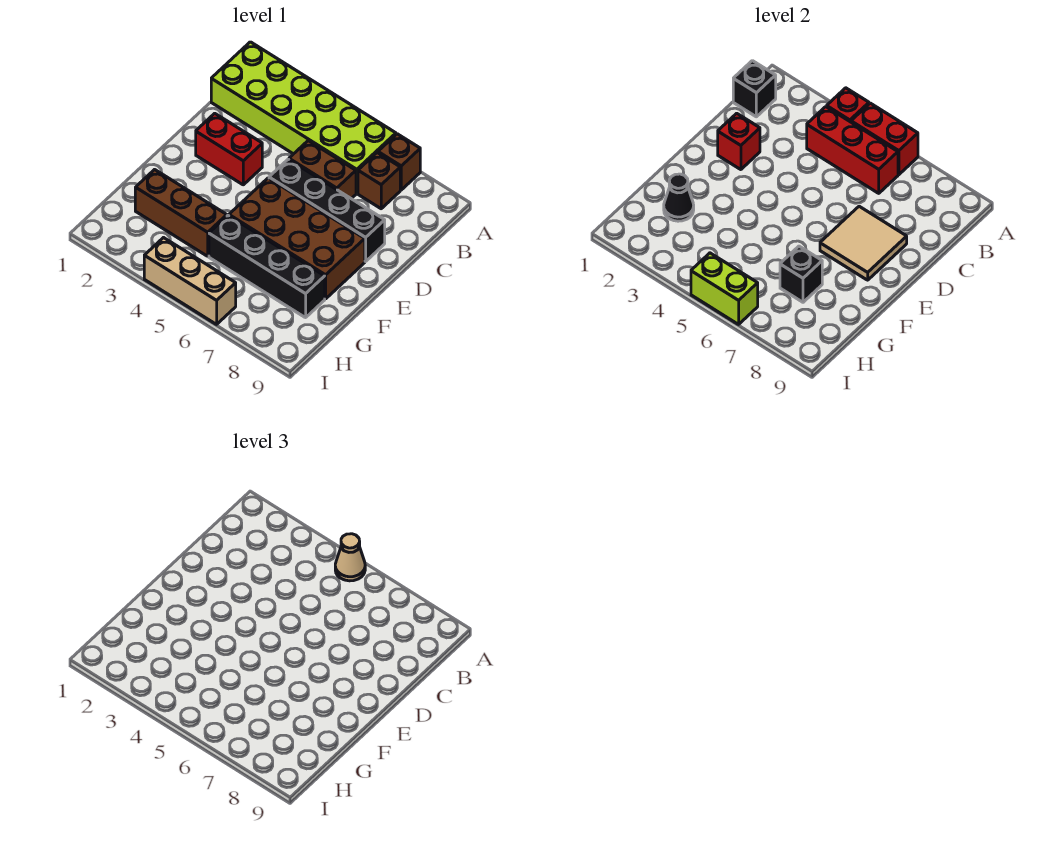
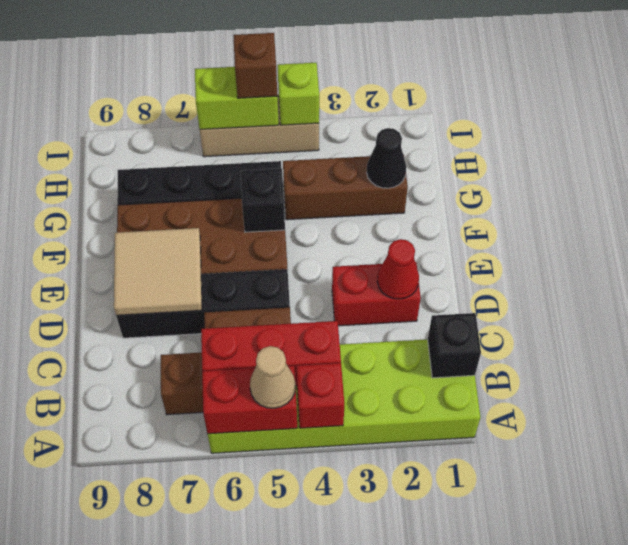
brown 1x1 brick [378,134,420,190] -> brown 1x1 brick moved to [233,33,277,98]
red 1x1 brick [718,113,760,170] -> red 1x1 cone [377,239,419,299]
black 1x1 brick [780,246,822,302] -> black 1x1 brick moved to [241,168,285,232]
none -> lime 1x1 brick [278,63,319,125]

